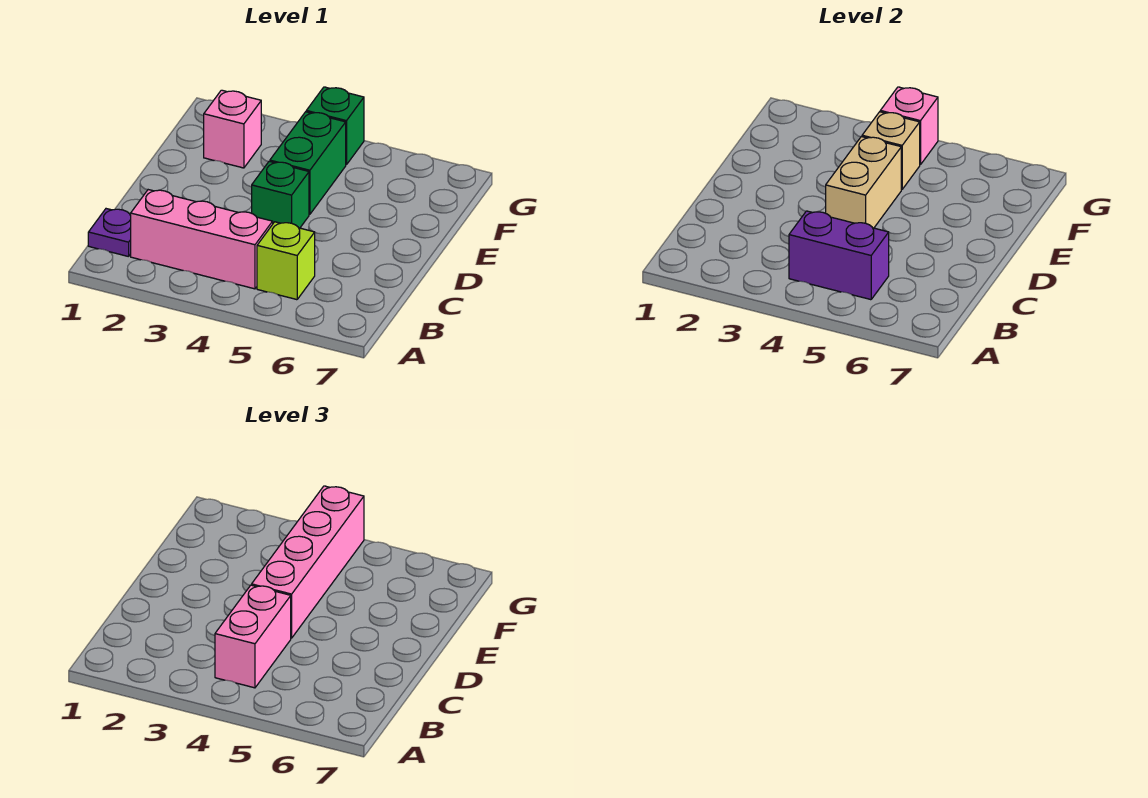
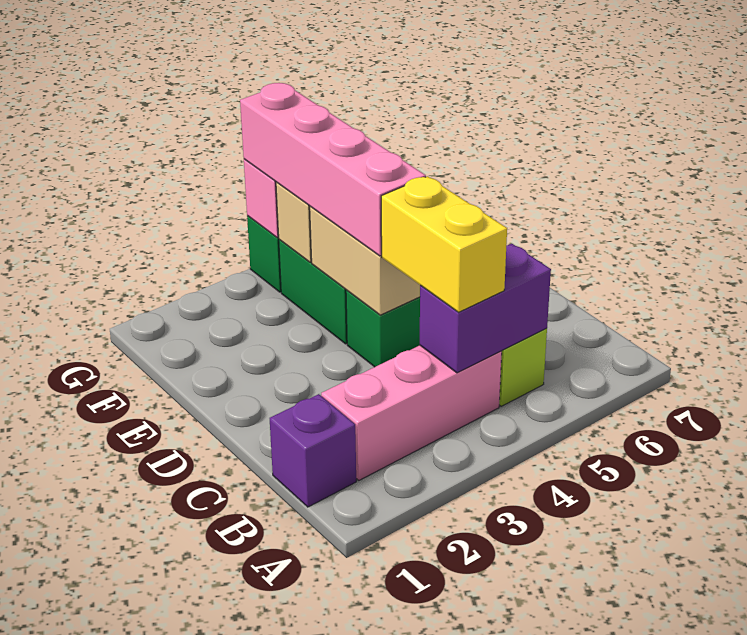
purple 1x1 plate [88,209,131,257] -> purple 1x1 brick [270,394,356,507]
pink 1x2 brick [215,585,291,688] -> yellow 1x2 brick [381,176,507,312]
pink 1x1 brick [204,90,261,168] -> none

